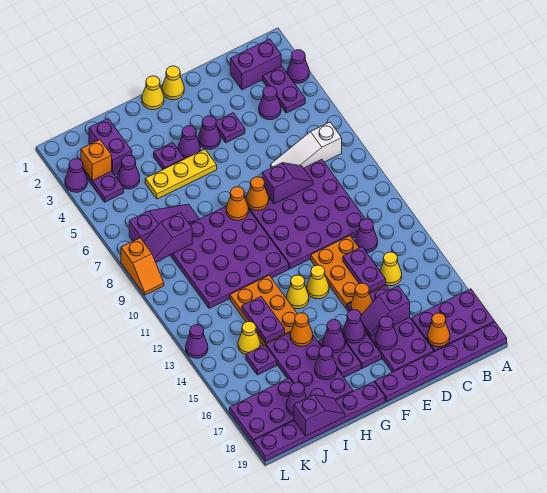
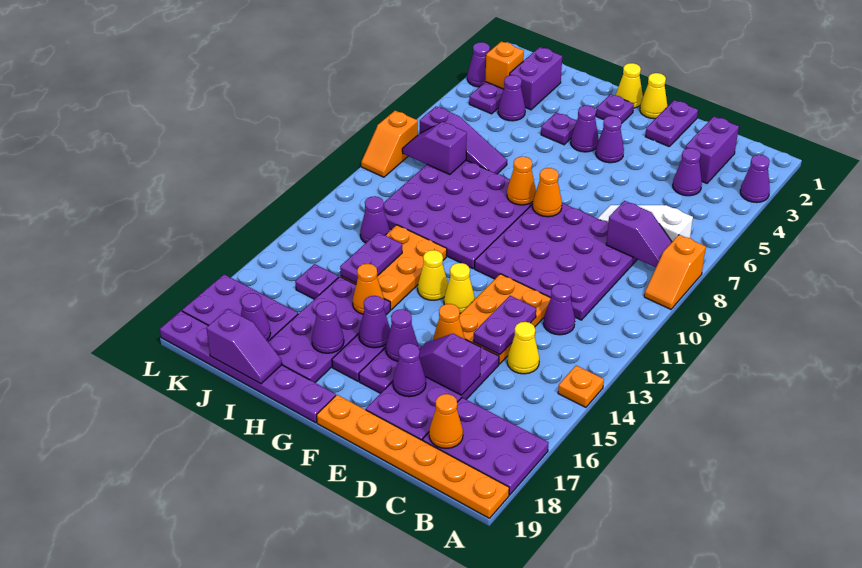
none -> orange 1x2 slope [644,235,706,309]
none -> orange 1x1 plate [558,365,604,407]
purple 1x6 plate [375,322,507,402] -> orange 1x6 plate [317,395,509,518]
purple 1x2 brick [230,39,281,90] -> purple 1x2 brick turned to [685,116,739,183]
purple 1x2 plate [263,66,305,113] -> purple 1x2 plate moved to [645,100,698,146]
purple 1x2 slope [262,163,313,204] -> purple 1x2 slope moved to [606,201,672,267]
purple 1x1 plate [216,113,245,143] -> purple 1x1 plate moved to [596,94,634,124]
yellow 1x3 plate [145,149,217,199] -> none
yellow 1x1 cone [238,321,260,355] -> none
purple 1x1 cone [186,325,208,358] -> purple 1x1 cone moved to [360,196,390,243]

